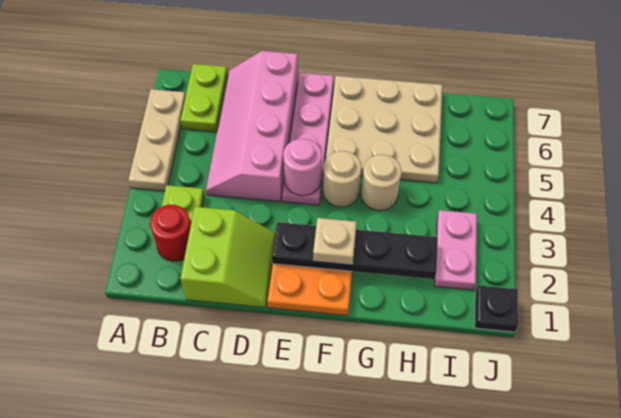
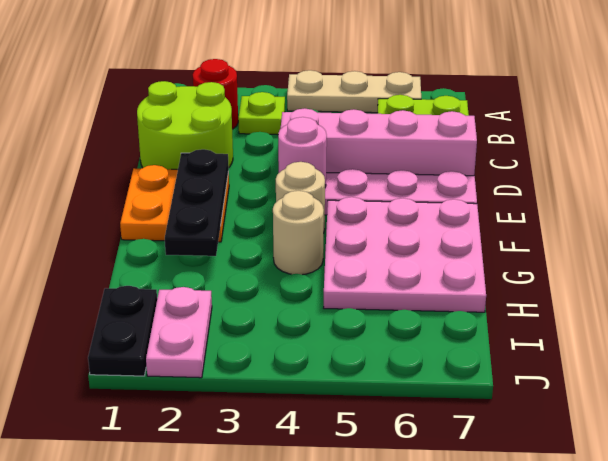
lime 2x2 slope [180,207,275,308] -> lime 2x2 round brick [137,81,233,169]
black 1x4 plate [272,222,438,279] -> black 1x3 plate [165,149,229,256]
tan 1x1 plate [313,218,357,264] -> none
tan 3x3 plate [326,76,442,183] -> pink 3x3 plate [324,197,486,312]
pink 1x2 plate [435,210,477,290] -> pink 1x2 plate turned to [146,287,212,378]
black 1x1 plate [475,285,518,332] -> black 1x2 plate [88,286,157,376]

